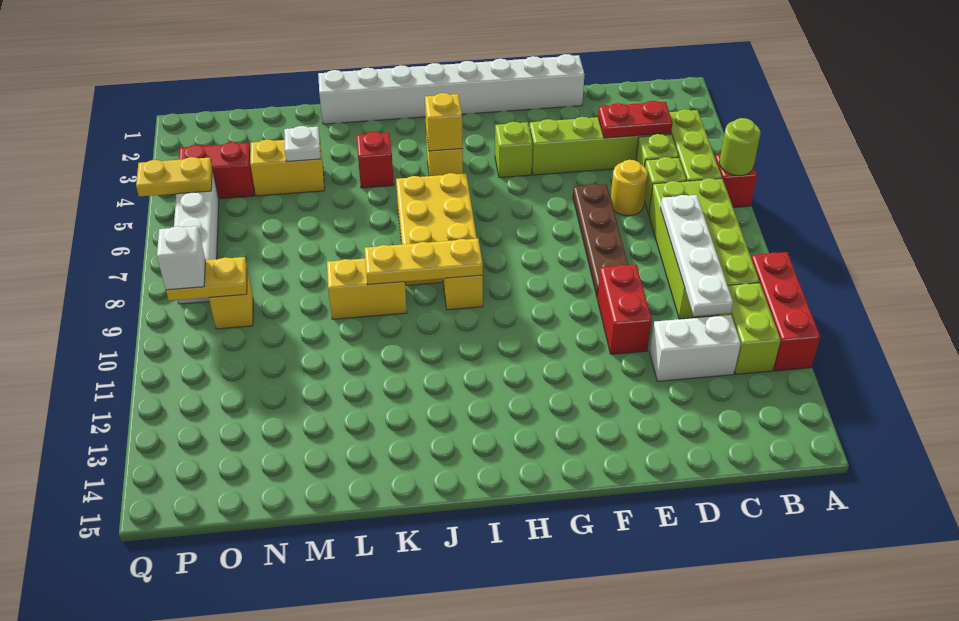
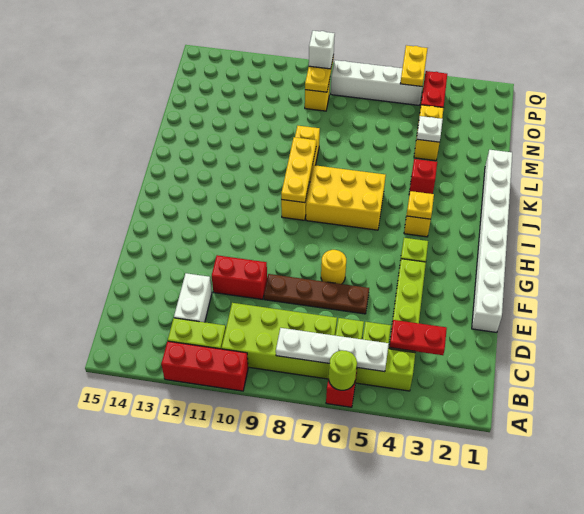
red 1x2 plate [598,101,673,138] -> red 1x2 plate turned to [389,320,447,355]
white 1x4 plate [661,195,733,316] -> white 1x4 plate moved to [276,328,389,372]
yellow 1x1 round brick [611,160,648,216] -> yellow 1x1 round brick moved to [321,250,346,284]
yellow 1x1 brick [425,93,463,151] -> yellow 1x1 plate [407,191,434,219]

